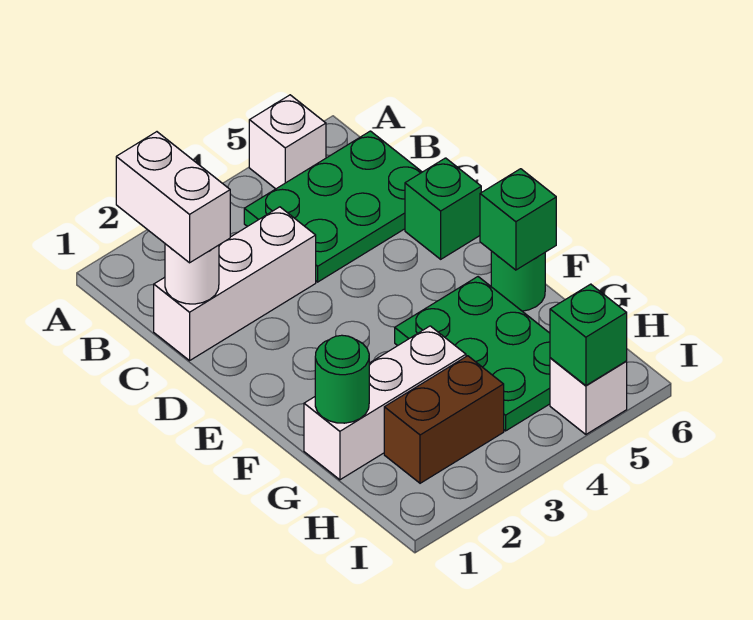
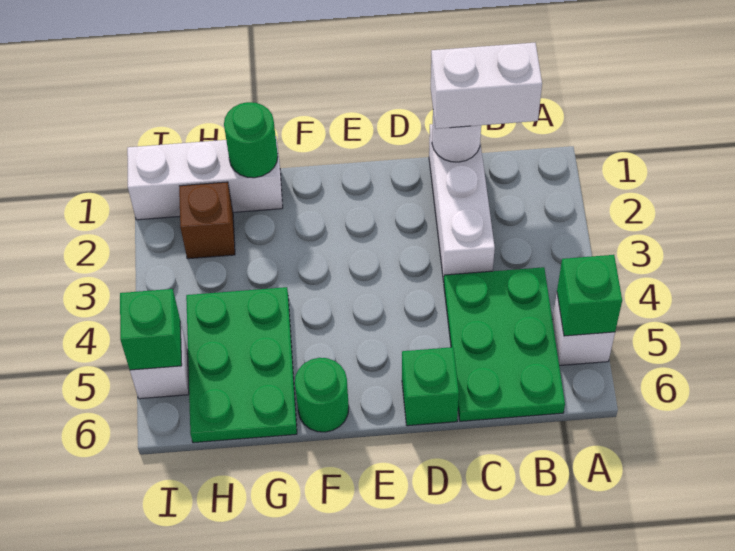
green 2x3 plate [395,277,550,431] -> green 2x3 plate turned to [186,287,297,443]
green 1x1 brick [480,169,556,270] -> green 1x1 brick moved to [557,255,622,336]
white 1x3 brick [304,326,466,480] -> white 1x3 brick turned to [127,136,283,220]
brown 1x2 brick [384,356,504,483] -> brown 1x1 brick [179,182,235,259]

